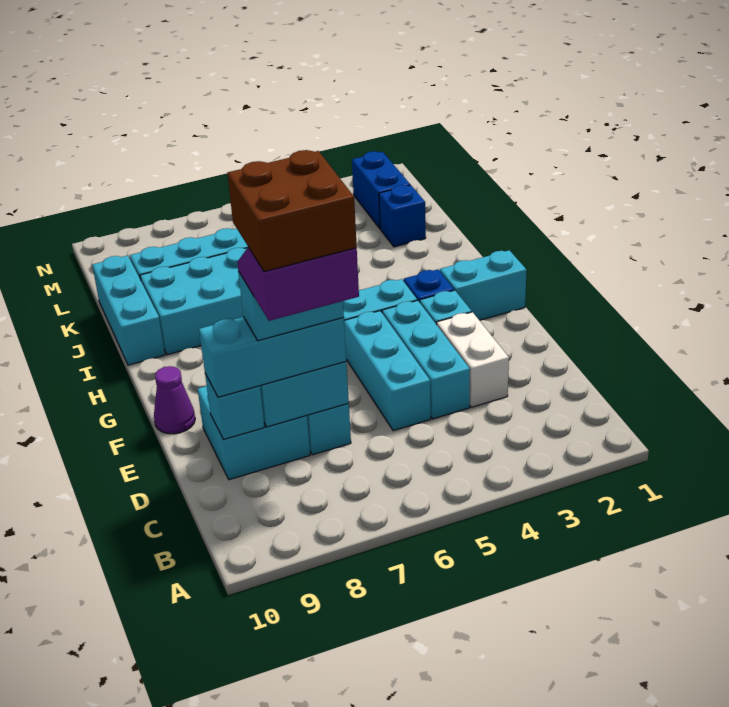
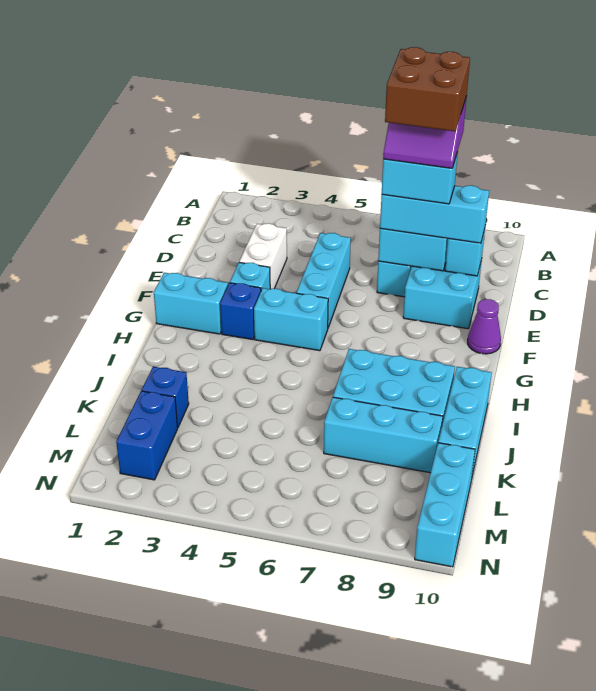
cyan 1x3 brick [382,300,470,419] -> cyan 1x3 brick moved to [415,443,475,567]

